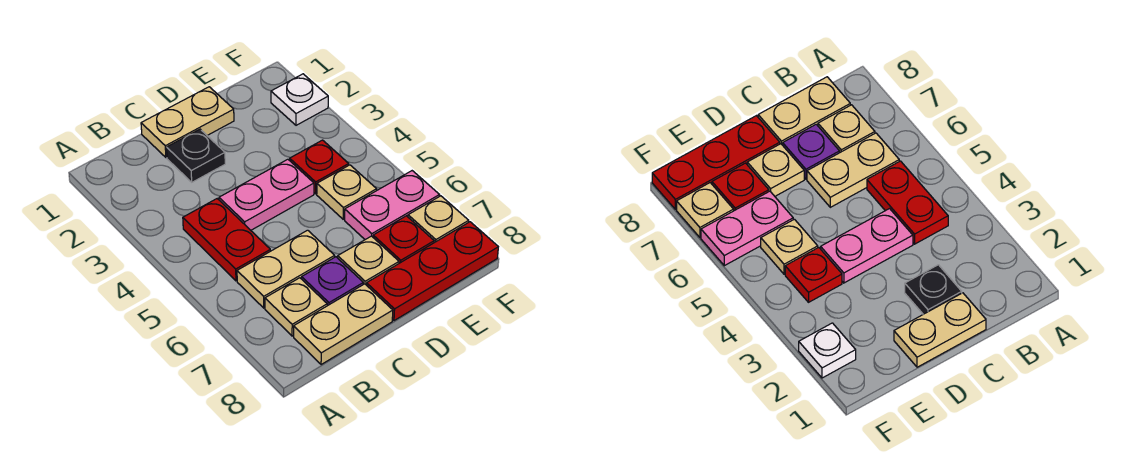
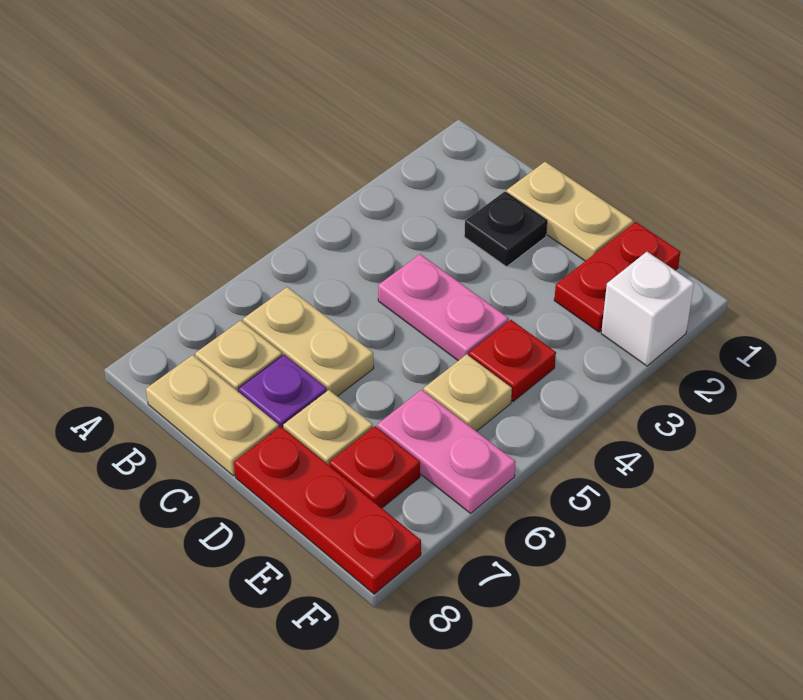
red 1x2 plate [183,199,270,281] -> red 1x2 plate moved to [554,222,680,332]
white 1x1 plate [271,74,328,125] -> white 1x1 brick [601,252,694,366]
tan 1x1 plate [408,196,469,243] -> none

